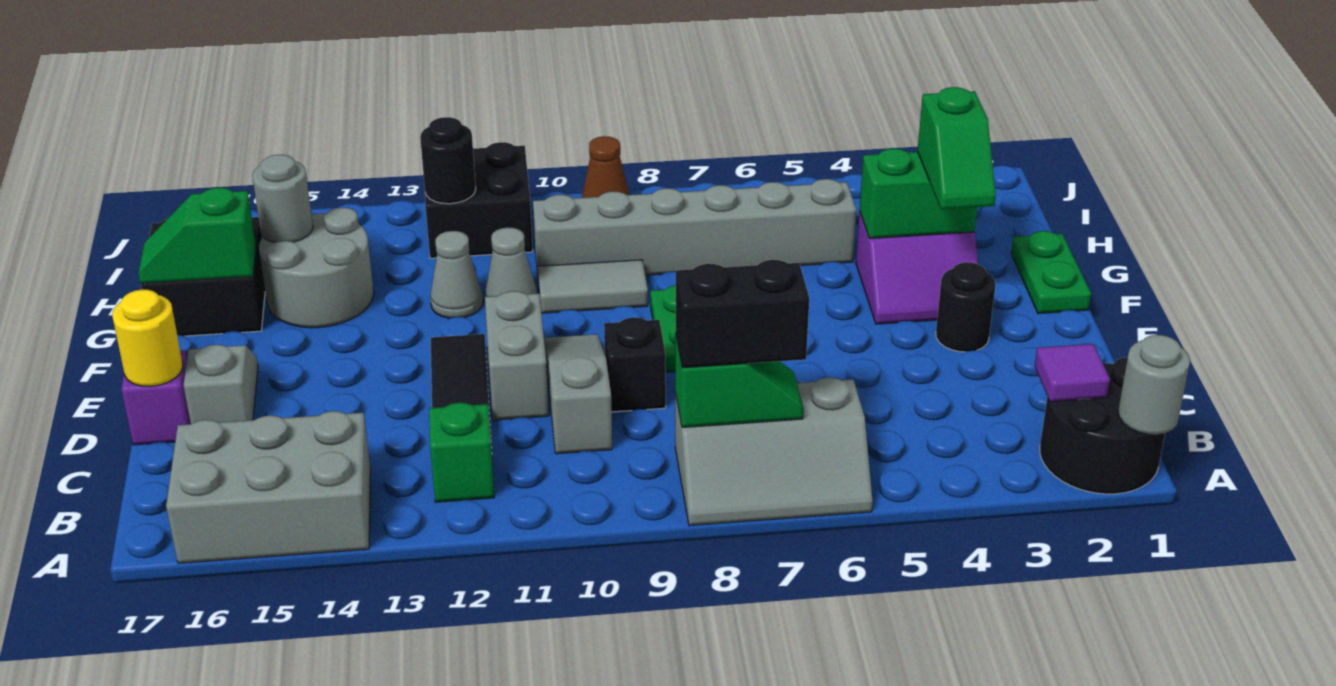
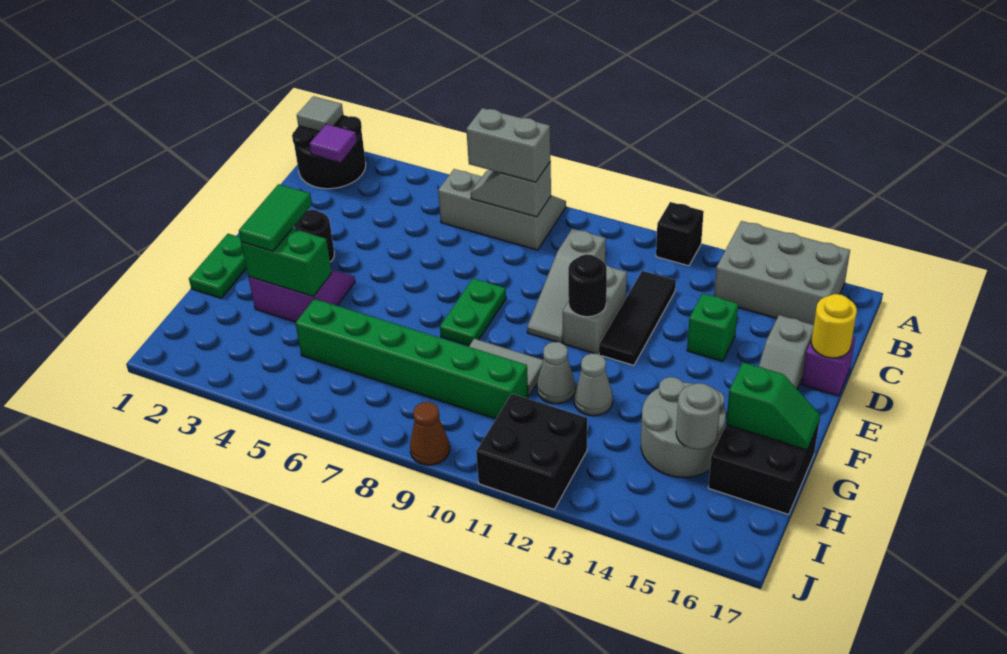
grey 1x1 round brick [1118,335,1190,435] -> grey 1x1 tile [297,96,343,131]
green 1x2 slope [675,333,804,427] -> grey 1x2 slope [471,162,551,217]
black 1x2 brick [676,260,809,368] -> grey 1x2 brick [466,108,551,182]
green 1x1 brick [429,403,494,502] -> green 1x1 brick moved to [687,293,738,361]
black 1x1 brick [604,317,666,412] -> black 1x1 brick moved to [656,202,704,266]
green 1x2 slope [918,87,996,209] -> green 1x2 tile [239,184,312,251]
grey 1x6 brick [533,179,856,275] -> green 1x6 brick [295,299,528,419]
black 1x1 round brick [420,117,476,204] -> black 1x1 round brick moved to [568,254,607,317]

